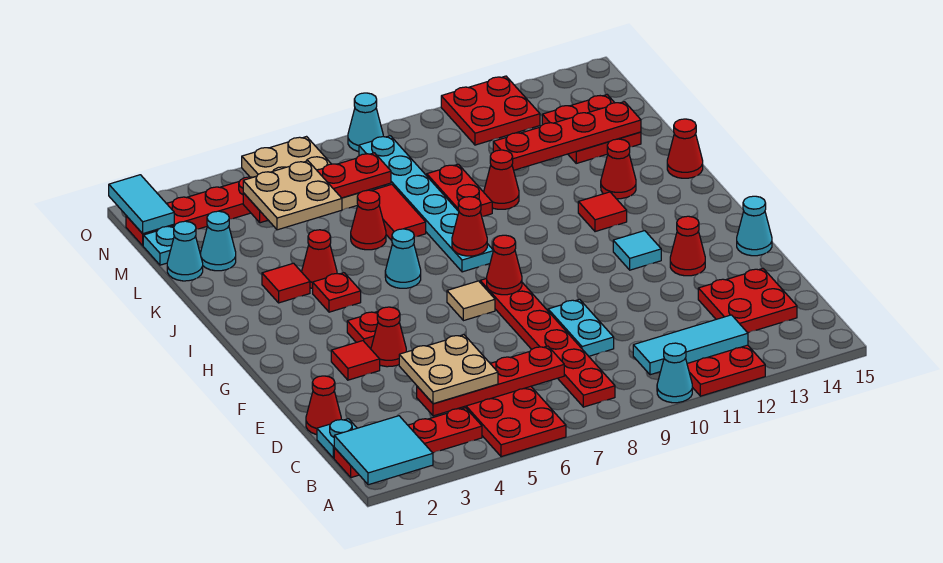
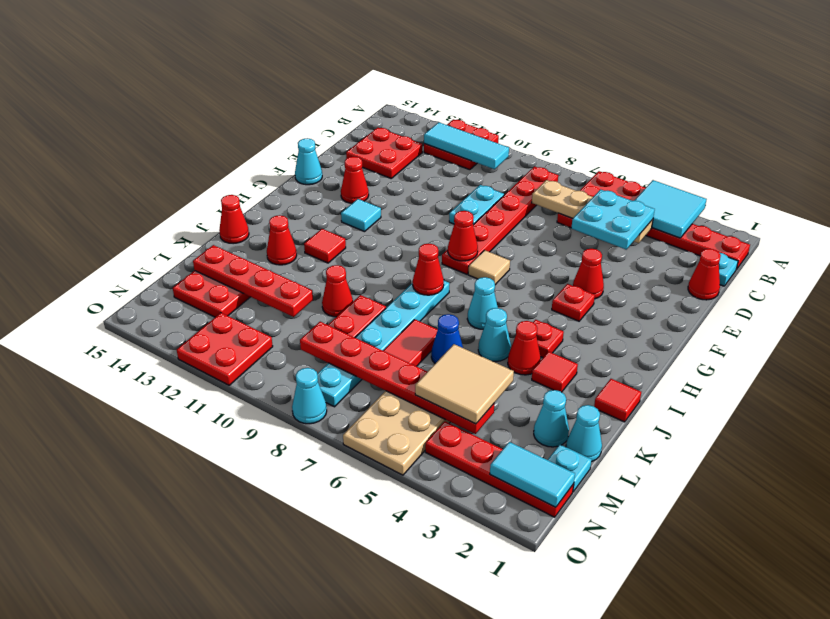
cyan 2x2 tile [334,416,433,485] -> cyan 2x2 tile moved to [634,180,707,238]
cyan 1x1 cone [657,343,692,403] -> cyan 1x1 cone moved to [478,308,511,362]
red 1x4 plate [417,346,564,416] -> tan 1x4 plate [532,180,653,243]
tan 2x2 plate [399,335,498,404] -> cyan 2x2 plate [572,189,655,249]
red 1x1 tile [331,341,380,380] -> red 1x1 tile moved to [594,379,641,422]
red 1x1 cone [351,190,386,250] -> blue 1x1 cone [431,314,463,363]
tan 2x2 plate [243,161,342,230] -> tan 2x2 tile [415,344,514,424]
red 1x4 plate [243,153,391,223] -> red 1x6 plate [300,322,494,434]
cyan 1x2 tile [109,175,174,234] -> cyan 1x2 tile turned to [490,442,575,507]

